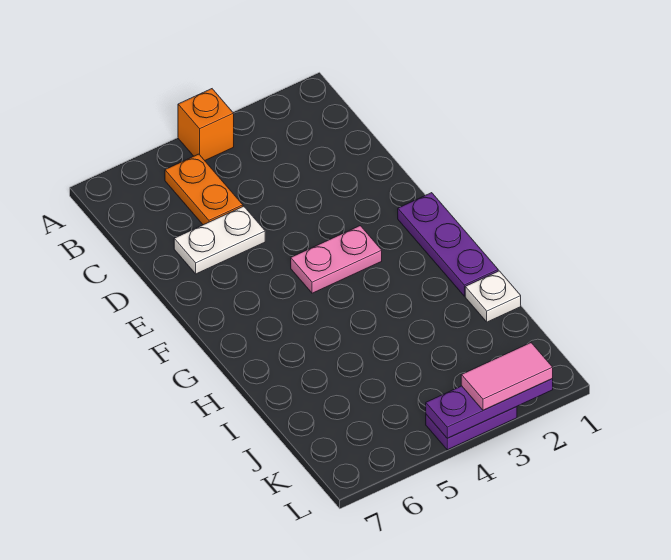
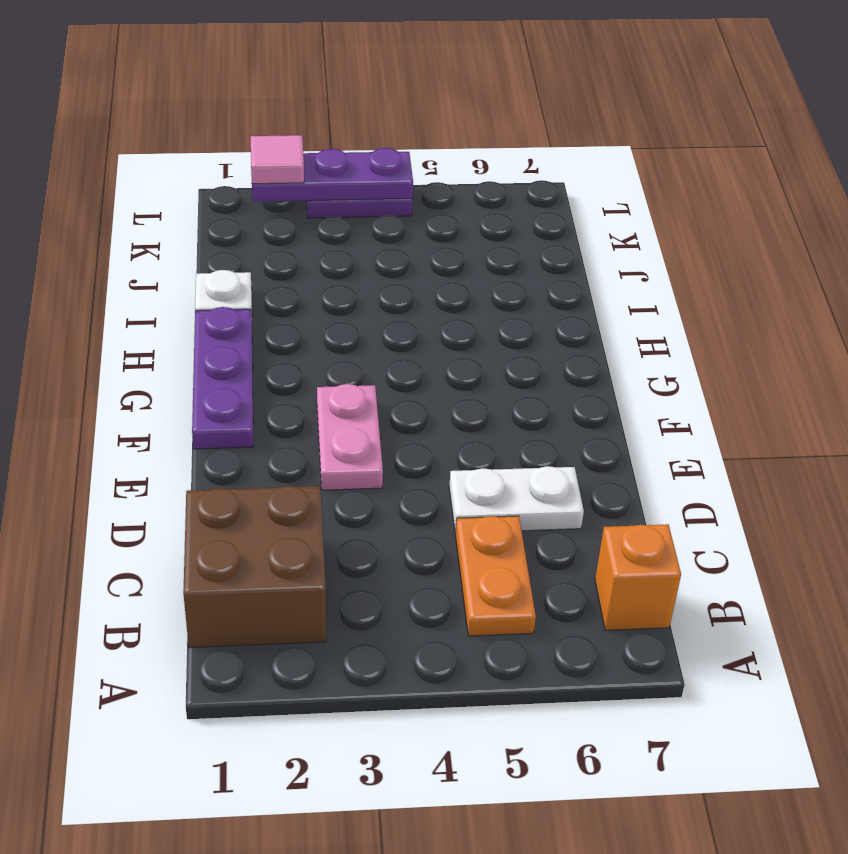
orange 1x1 brick [178,89,234,160] -> orange 1x1 brick moved to [595,524,681,630]
none -> brown 2x2 brick [183,486,326,648]
pink 1x2 plate [291,226,382,293] -> pink 1x2 plate turned to [317,384,383,490]
pink 1x2 tile [461,343,553,410] -> pink 1x1 tile [251,135,304,184]

